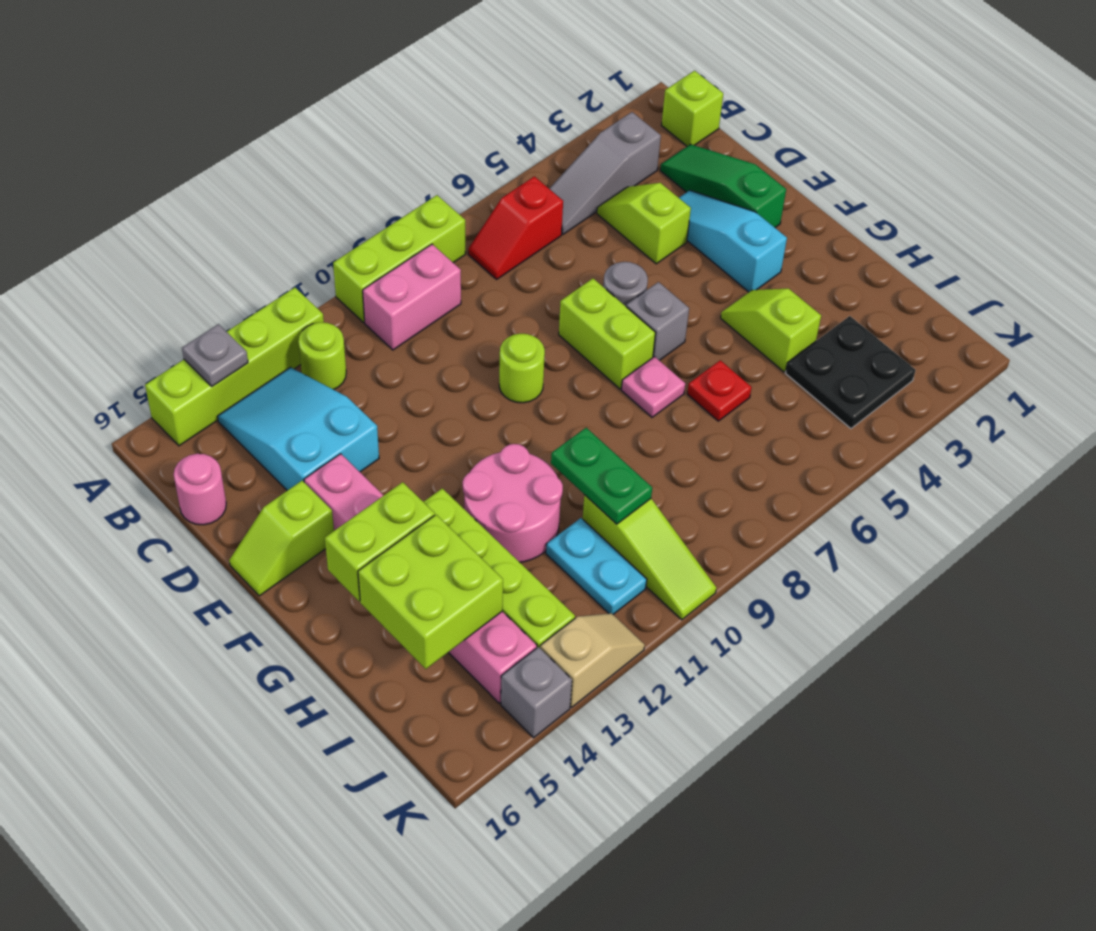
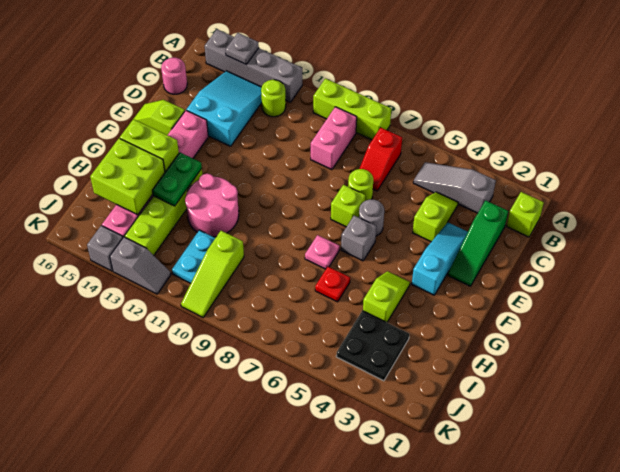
lime 1x4 brick [145,288,324,446] -> grey 1x4 brick [205,29,302,102]
red 1x2 slope [468,176,563,279] -> red 1x2 slope turned to [360,128,402,191]
pink 1x2 brick [363,244,461,350] -> pink 1x2 brick turned to [311,107,357,170]
green 1x3 slope [660,144,786,227] -> green 1x3 slope turned to [448,201,508,286]
lime 1x2 brick [559,279,655,389] -> lime 1x1 brick [331,185,365,227]
lime 1x1 round brick [499,334,545,403] -> lime 1x1 round brick moved to [348,169,373,201]
green 1x2 plate [551,428,652,524] -> green 1x2 plate moved to [152,153,202,206]
tan 1x2 slope [540,613,645,707] -> grey 1x2 slope [110,237,171,294]

